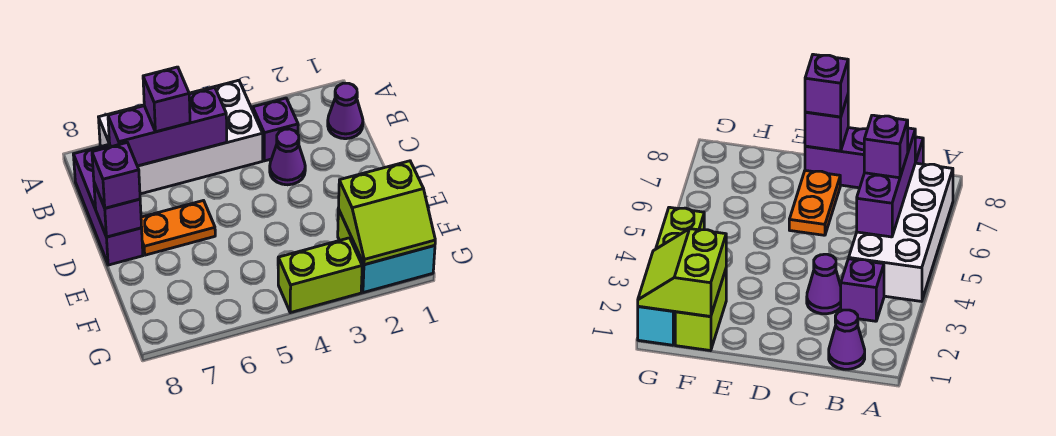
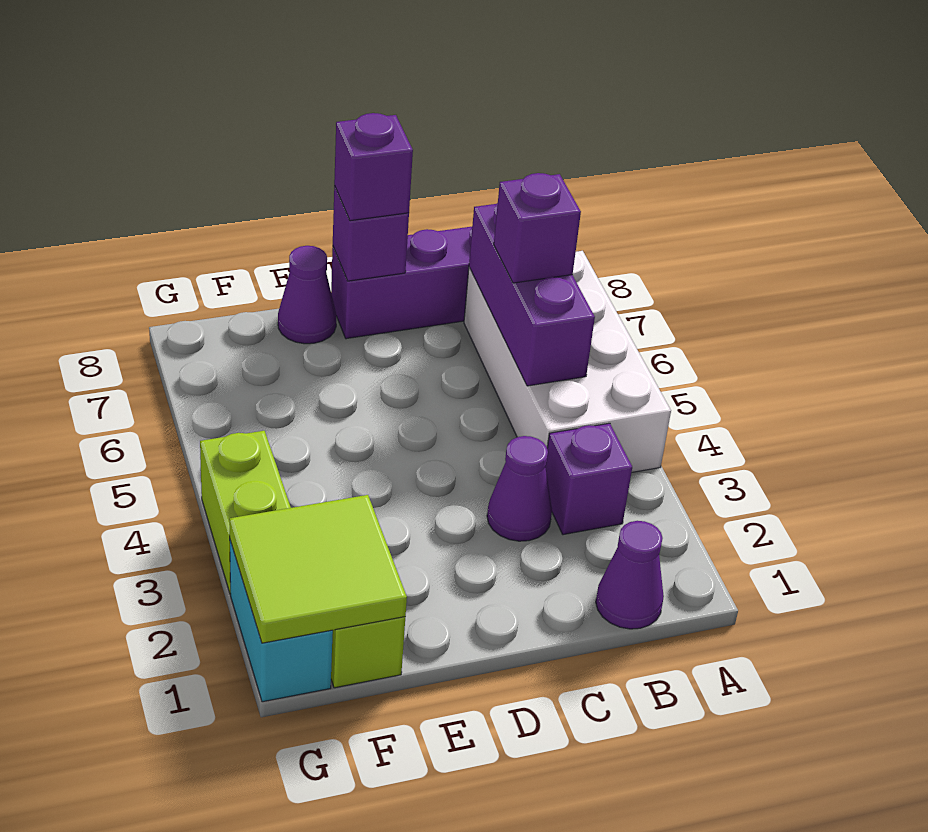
orange 1x2 plate [141,201,215,255] -> none
none -> purple 1x1 cone [278,246,336,344]
lime 2x2 slope [338,161,435,265] -> lime 2x2 tile [229,495,407,643]

